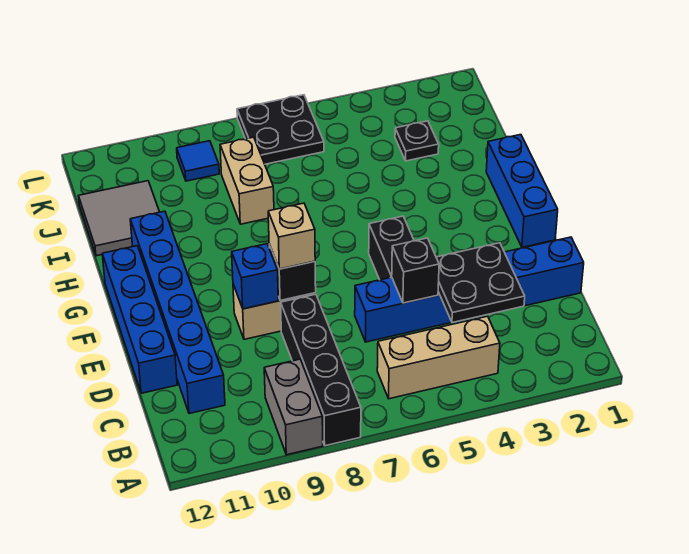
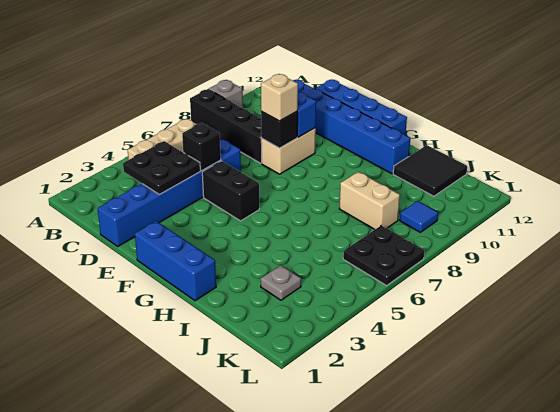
grey 1x2 brick [264,359,323,455] -> grey 1x1 brick [209,80,243,108]
grey 2x2 tile [79,181,159,256] -> black 2x2 tile [393,145,467,196]
black 1x1 plate [395,121,439,161] -> grey 1x1 plate [261,265,301,300]

